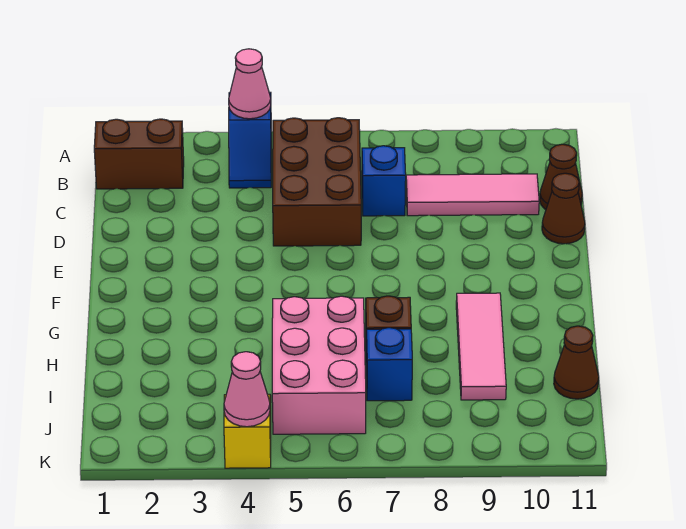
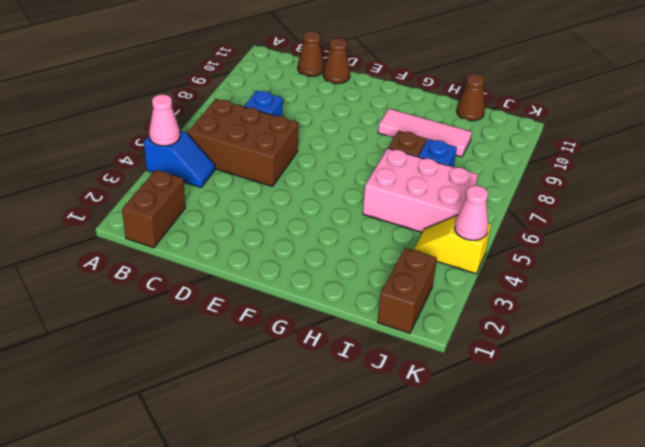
pink 1x3 tile [406,174,539,216] -> none
none -> brown 1x2 brick [378,248,437,333]

